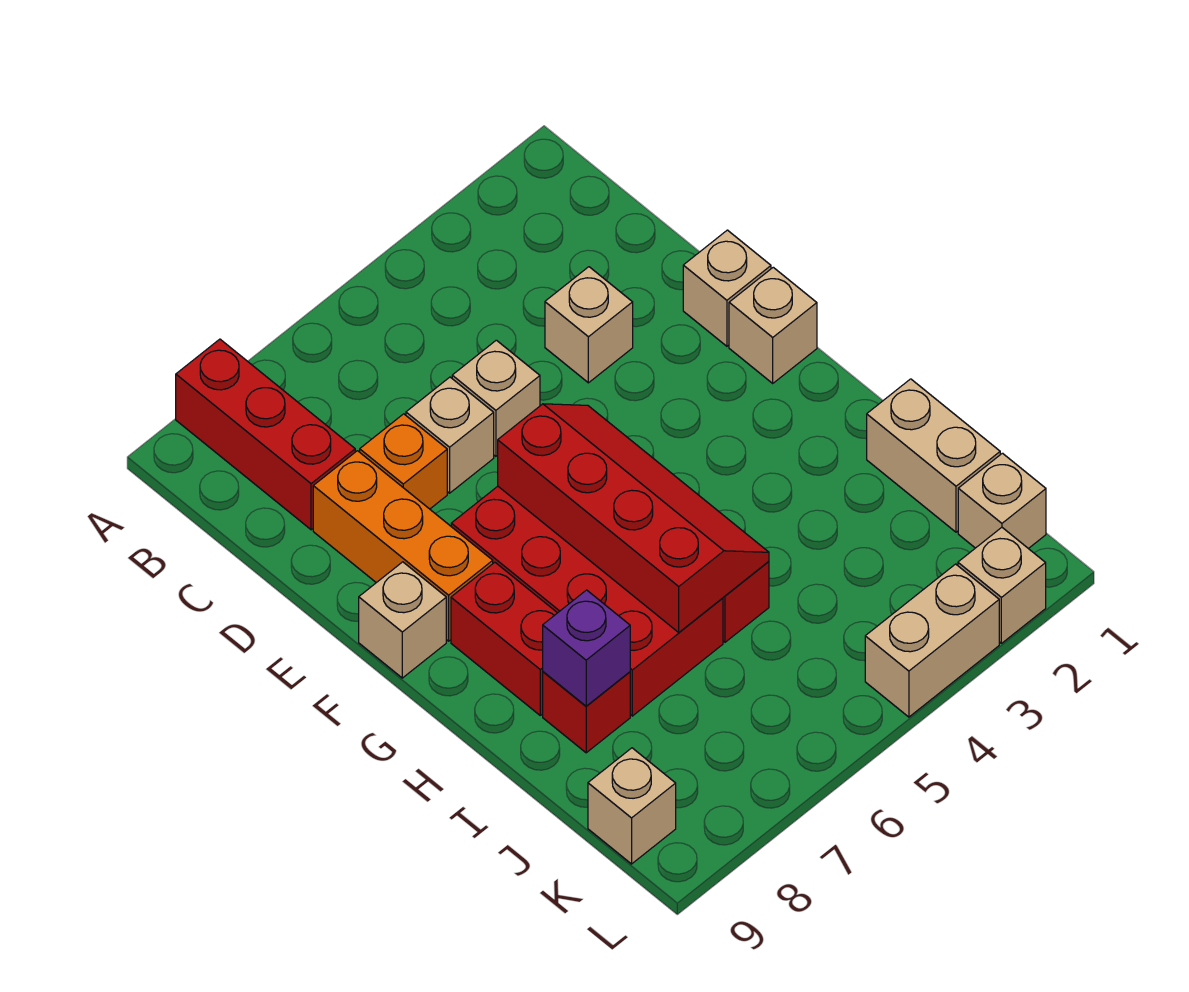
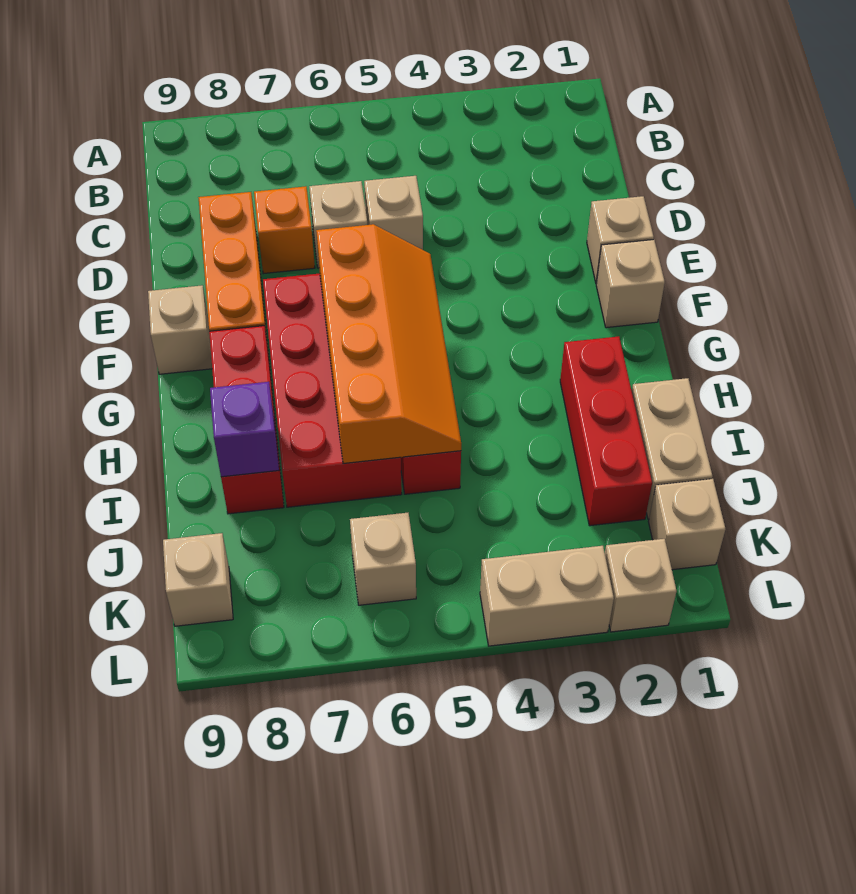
red 1x3 brick [176,339,355,530] -> red 1x3 brick moved to [560,336,652,526]
tan 1x1 brick [545,267,633,383] -> tan 1x1 brick moved to [350,513,416,605]
red 2x4 slope [498,404,769,632] -> orange 2x4 slope [316,224,461,464]

